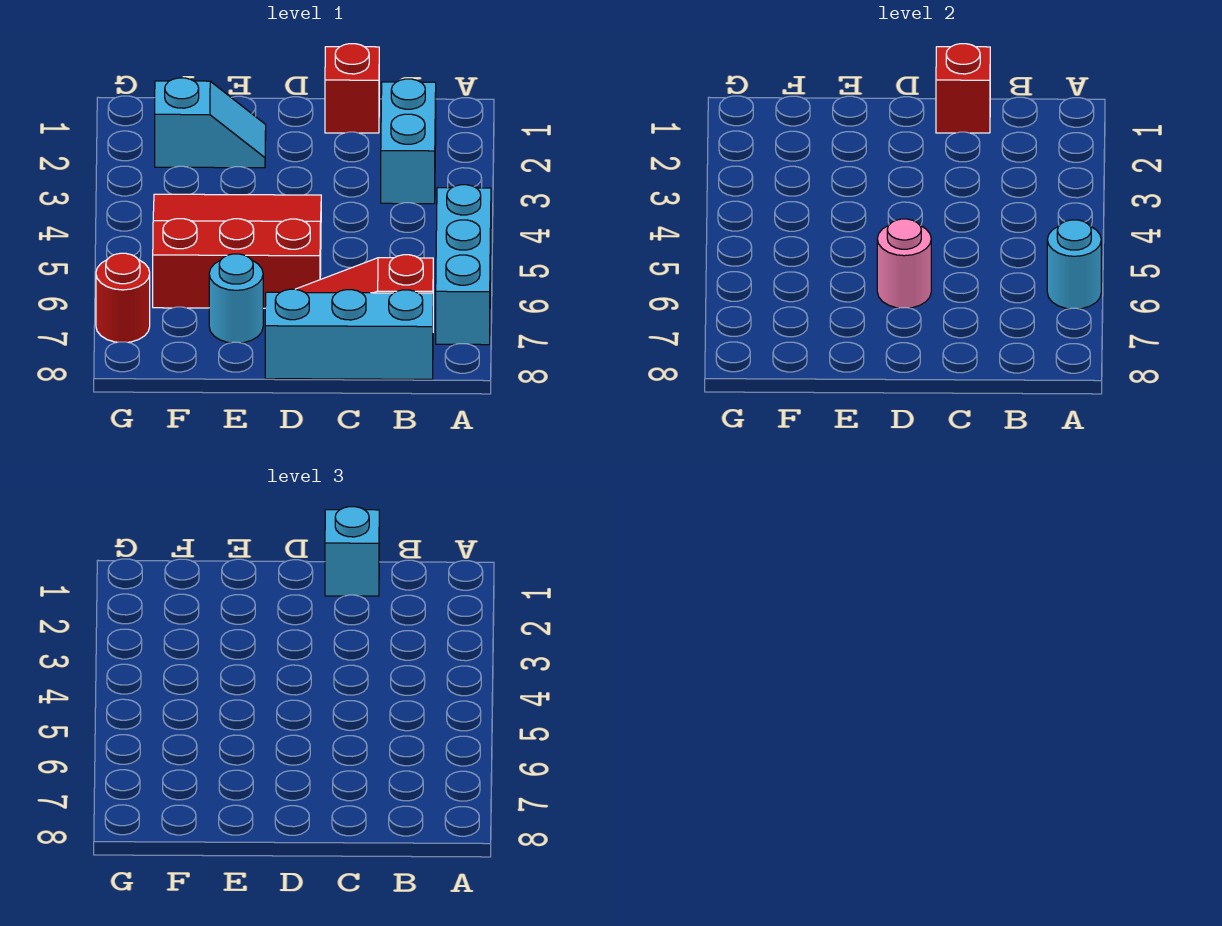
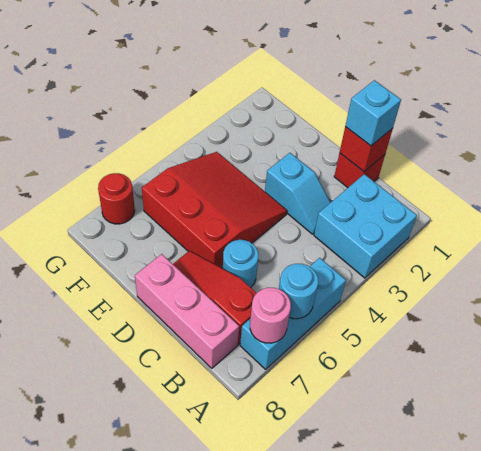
cyan 1x2 brick [381,79,436,204] -> cyan 2x2 brick [314,174,417,278]
cyan 1x3 brick [265,289,433,379] -> pink 1x3 brick [135,254,239,368]
pink 1x1 round brick [877,219,931,308] -> pink 1x1 round brick moved to [250,288,291,343]
cyan 1x2 slope [155,78,266,168] -> cyan 1x2 slope moved to [265,153,331,234]
cyan 1x1 round brick [209,254,263,343] -> cyan 1x1 round brick moved to [223,240,258,287]

